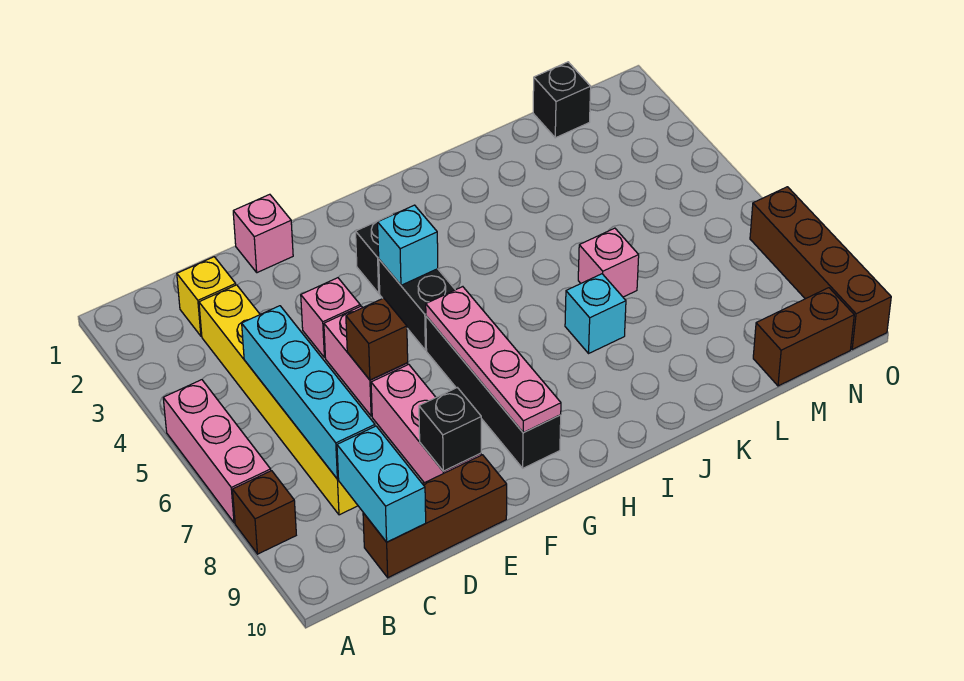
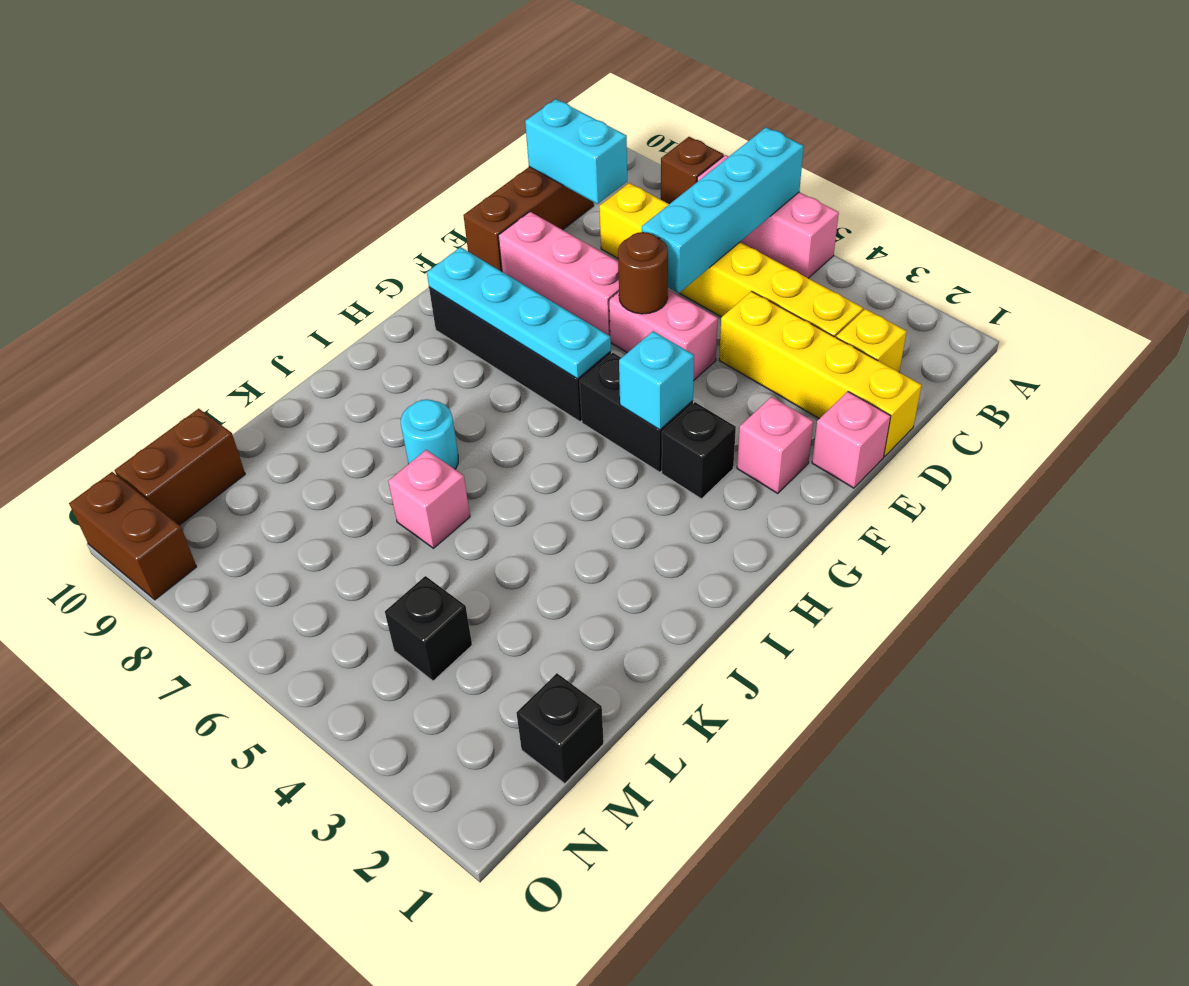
cyan 1x4 brick [242,306,375,479] -> cyan 1x4 brick turned to [642,127,804,293]
none -> yellow 1x4 brick [719,291,922,457]
pink 1x1 brick [301,278,360,358] -> pink 1x1 brick moved to [737,397,813,493]
brown 1x1 brick [346,298,408,380] -> brown 1x1 round brick [618,232,668,314]
black 1x1 brick [419,388,481,471] -> black 1x1 brick moved to [385,576,472,681]
pink 1x4 plate [426,287,561,433] -> cyan 1x4 plate [427,247,611,379]
cyan 1x1 brick [565,274,626,353] -> cyan 1x1 round brick [401,399,458,469]
brown 1x4 brick [750,187,891,349] -> brown 1x2 brick [69,472,197,600]

